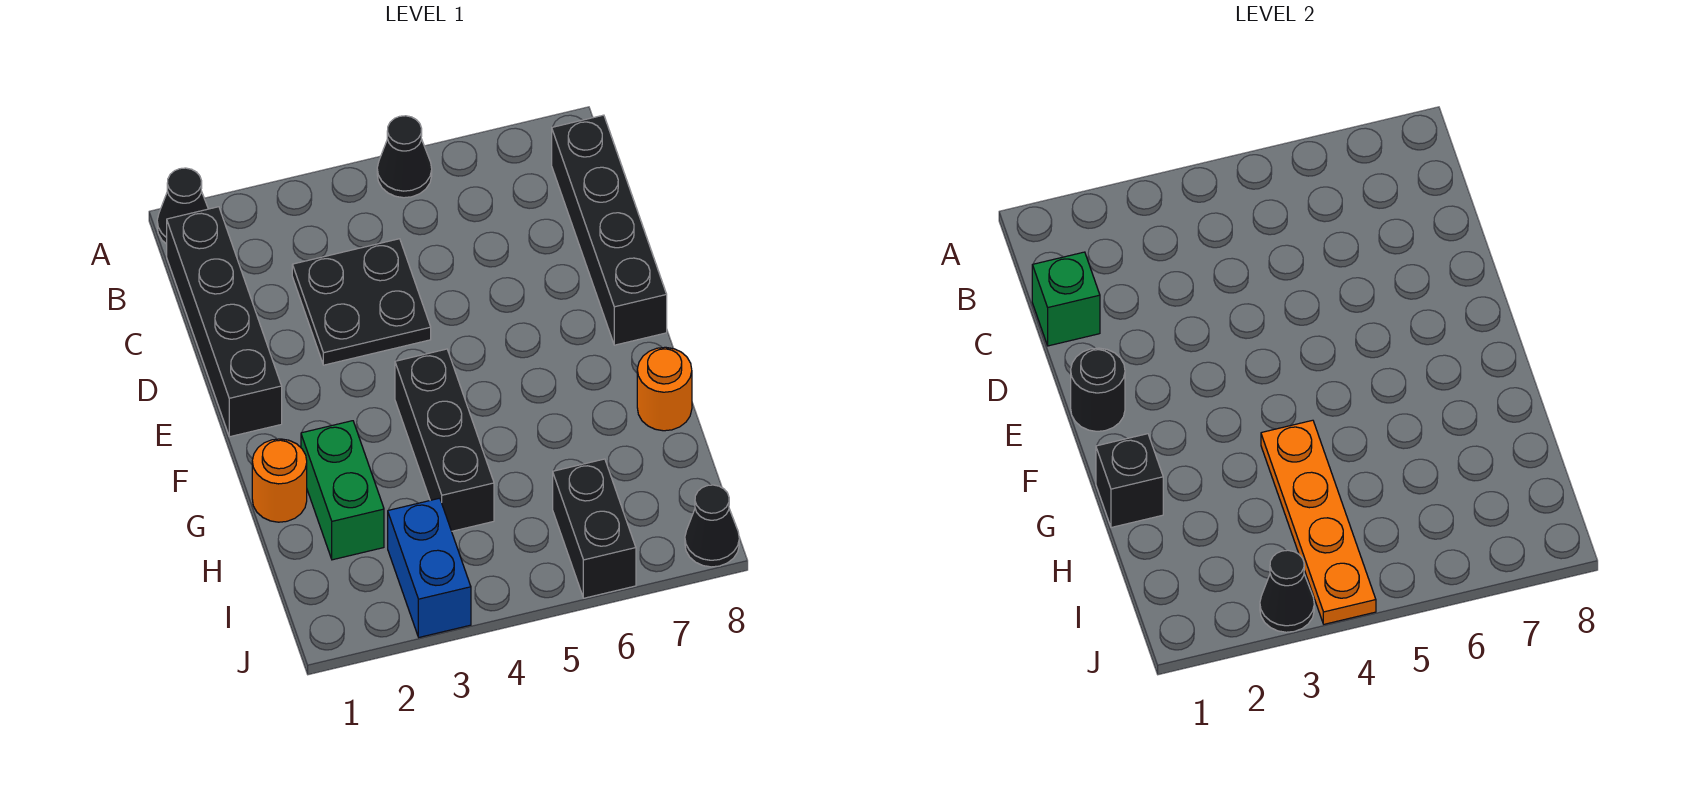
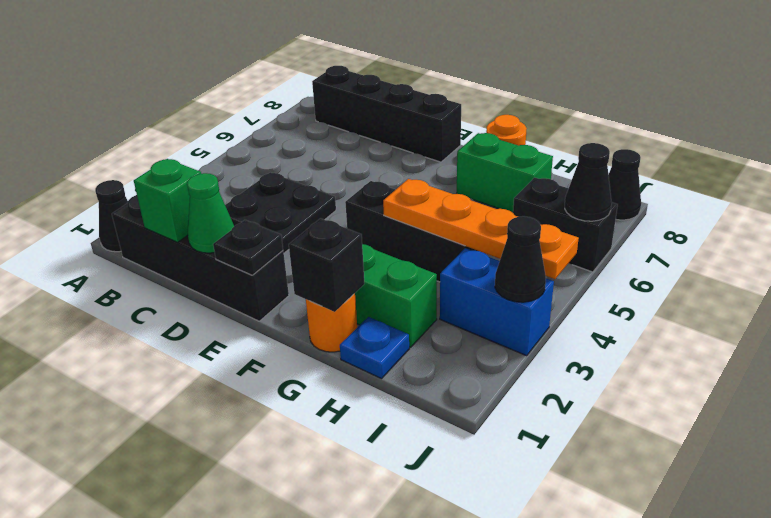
black 1x1 cone [377,116,432,198] -> black 1x1 cone moved to [565,143,612,221]
none -> green 1x1 cone [187,173,234,253]
black 1x1 round brick [1071,348,1125,431] -> black 1x1 plate [213,220,283,275]
none -> green 1x2 brick [457,133,553,213]
none -> blue 1x1 plate [340,317,409,379]

